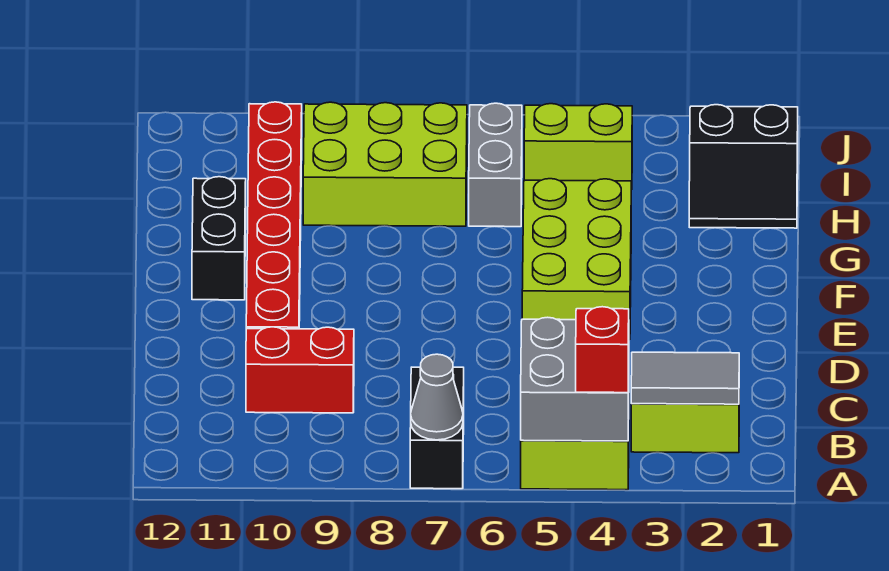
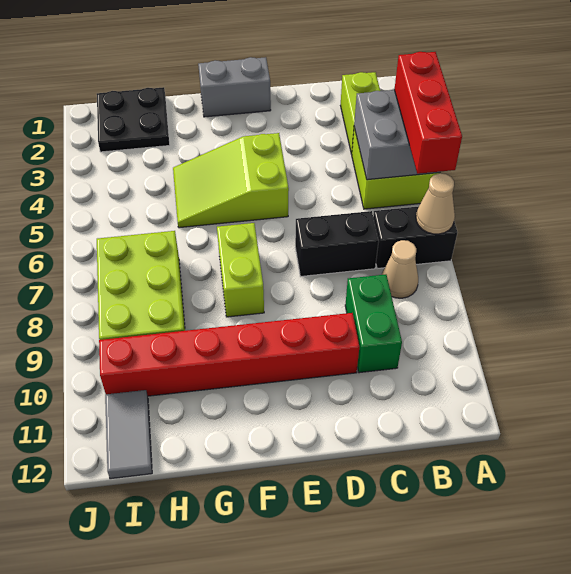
red 1x1 brick [576,307,629,393] -> red 1x3 brick [394,52,462,174]
grey 1x1 cone [411,354,463,440] -> tan 1x1 cone [416,173,455,234]
grey 1x2 tile [631,352,739,404] -> grey 1x2 tile moved to [105,390,152,479]
none -> tan 1x1 cone [382,240,418,298]
red 1x2 brick [246,327,354,413] -> green 1x2 brick [345,274,402,373]
lime 2x3 brick [522,179,631,340] -> lime 2x3 slope [173,133,289,228]
black 1x2 brick [192,177,246,300] -> black 1x2 brick moved to [295,211,379,276]
black 2x2 slope [689,105,798,228] -> black 2x2 plate [97,87,170,152]
grey 1x2 brick [469,103,522,227] -> grey 1x2 brick moved to [198,57,271,117]
lime 1x2 brick [524,104,632,190] -> lime 1x2 brick moved to [217,223,264,317]

